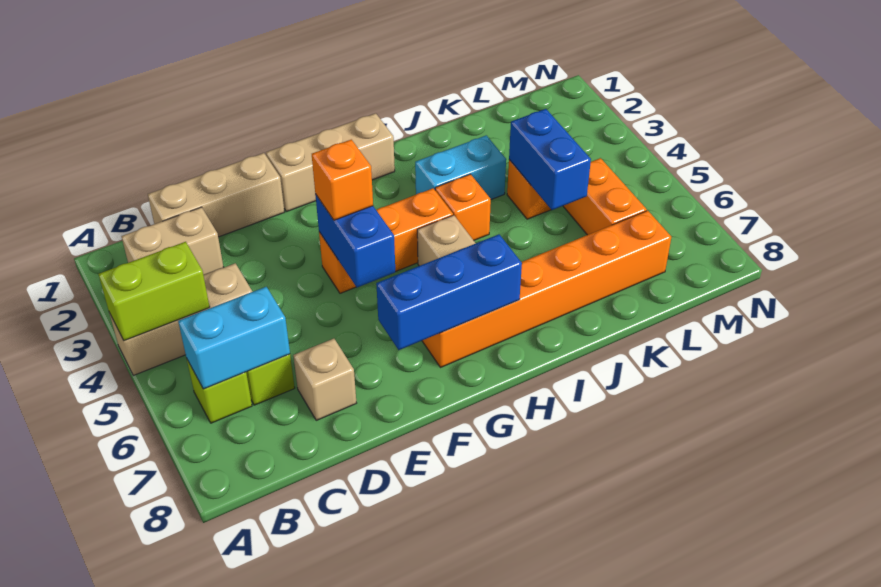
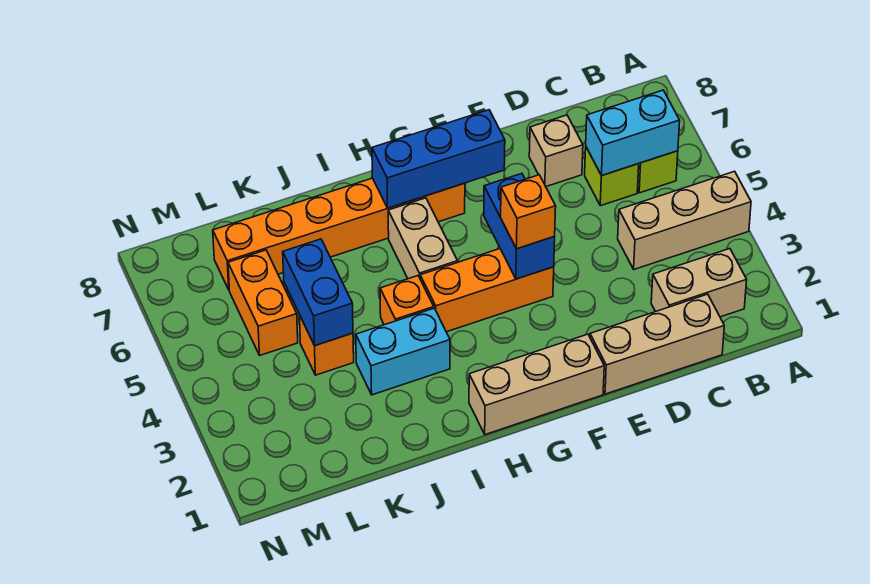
lime 1x2 brick [98,242,210,341] -> none

